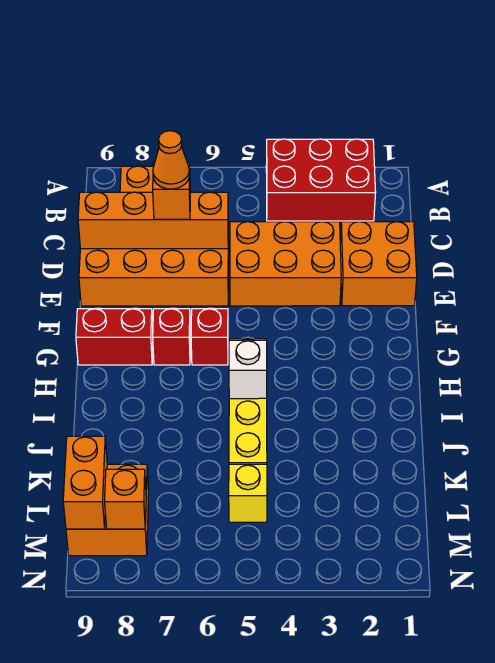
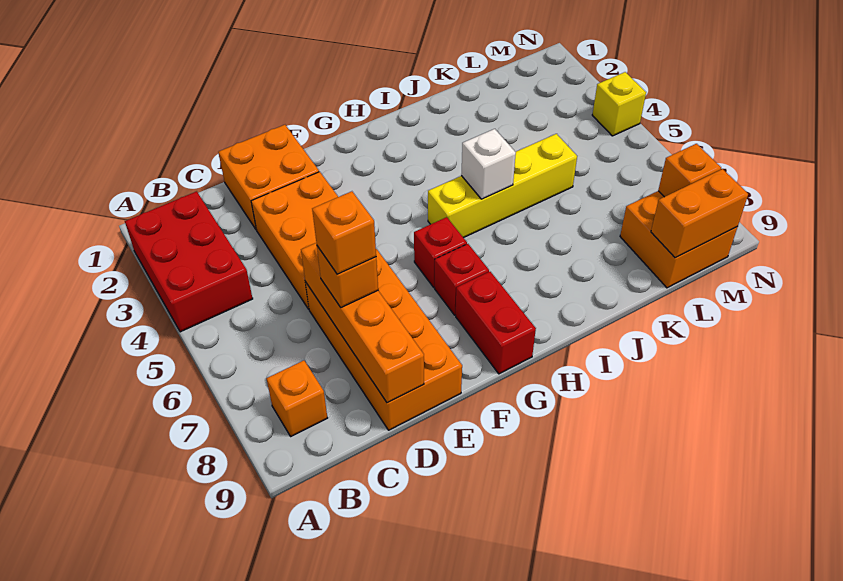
orange 1x1 cone [153,131,189,189] -> orange 1x1 brick [312,191,376,274]
yellow 1x1 brick [229,464,267,522] -> yellow 1x1 brick moved to [592,72,646,136]

